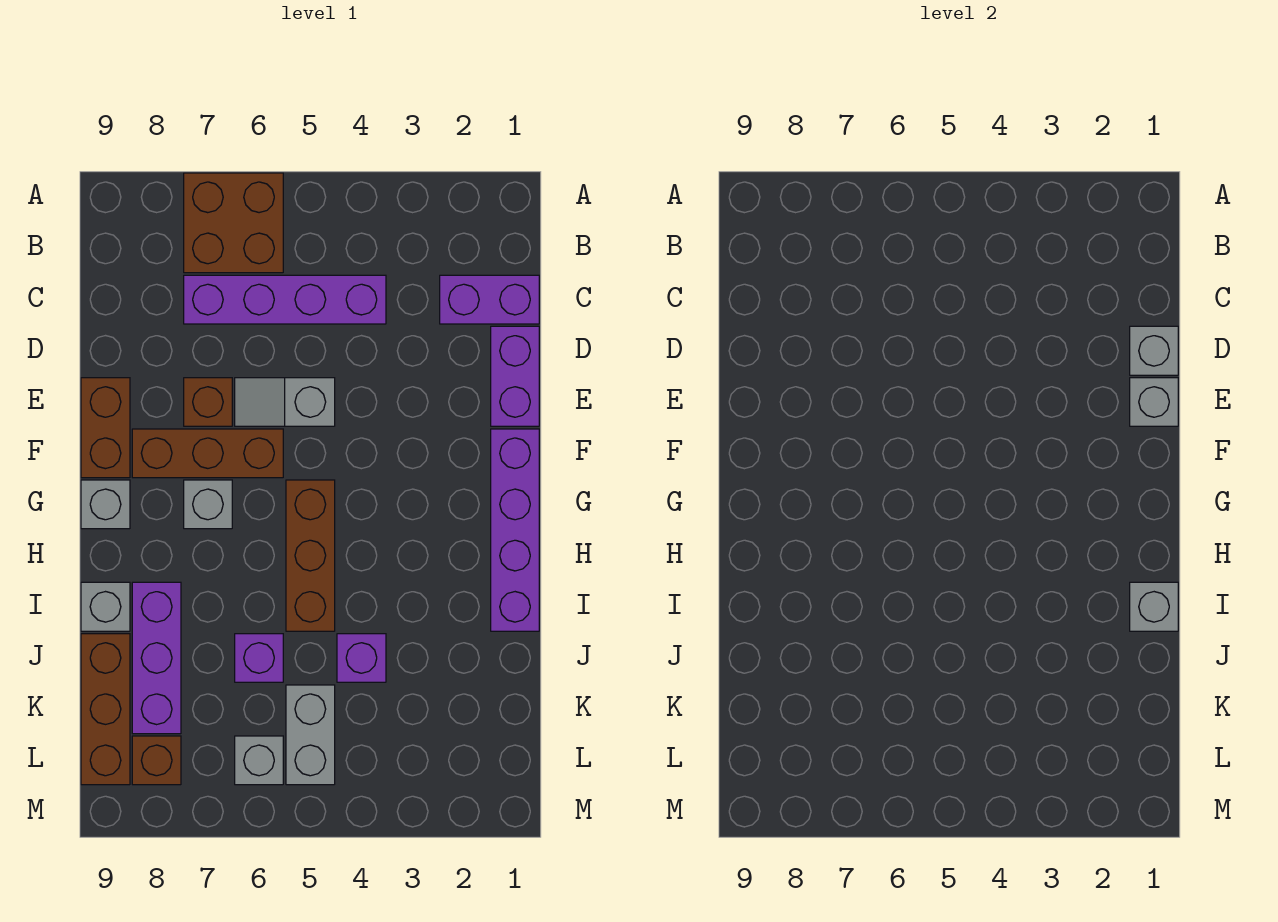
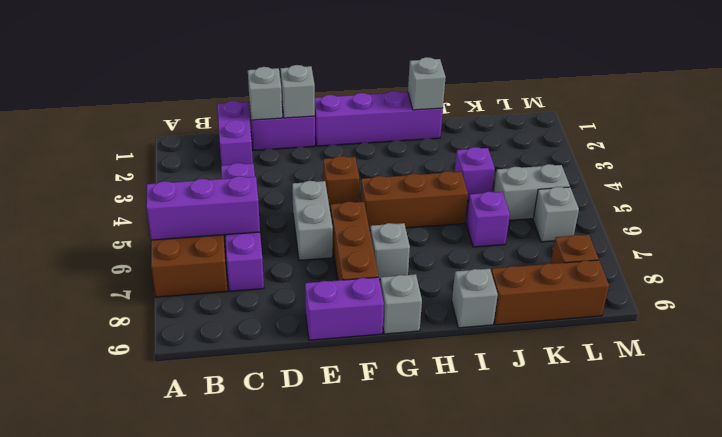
grey 1x2 slope [235,378,335,426] -> grey 1x2 brick [292,181,333,260]
brown 1x1 brick [184,378,232,426] -> brown 1x1 brick moved to [323,156,359,210]
brown 1x2 brick [81,378,130,478] -> purple 1x2 brick [305,277,384,340]
purple 1x3 brick [132,582,181,734] -> purple 1x3 brick moved to [146,176,260,240]

